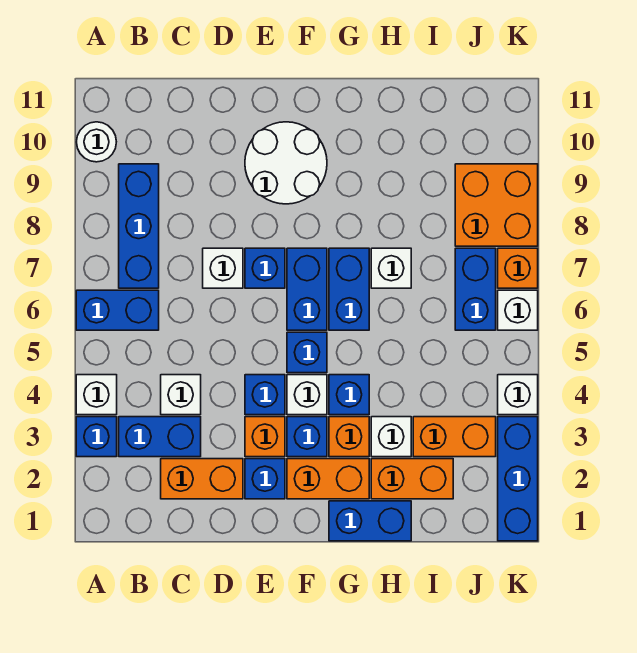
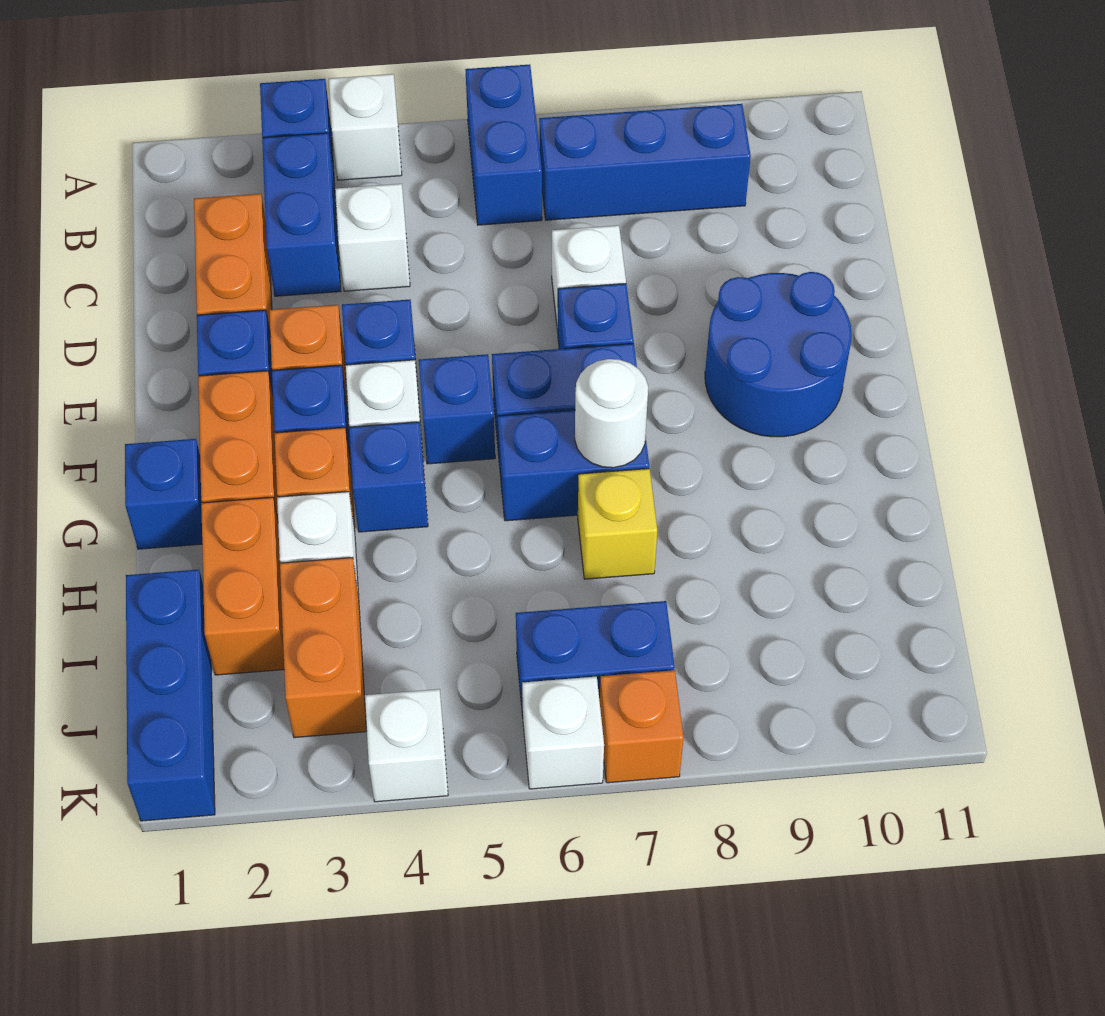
white 1x1 round brick [77,122,116,162] -> white 1x1 round brick moved to [575,359,648,468]
white 2x2 round brick [245,122,327,204] -> blue 2x2 round brick [705,272,852,437]
blue 1x2 brick [329,501,411,541] -> blue 1x1 brick [125,439,202,549]
white 1x1 brick [371,248,411,288] -> yellow 1x1 brick [578,469,657,579]
orange 2x2 brick [455,164,538,246] -> none
blue 1x3 brick [498,417,538,541] -> blue 1x3 brick turned to [126,570,215,821]

